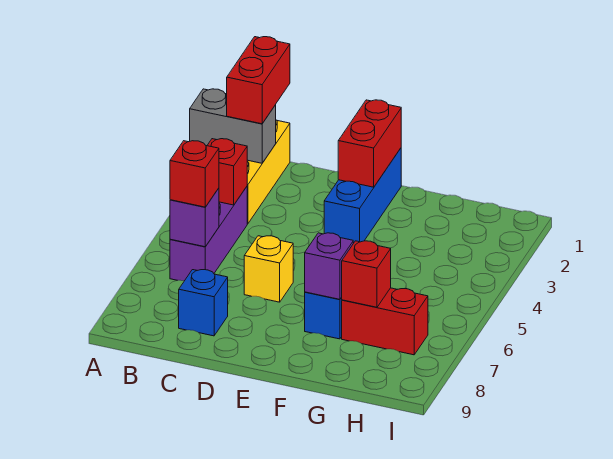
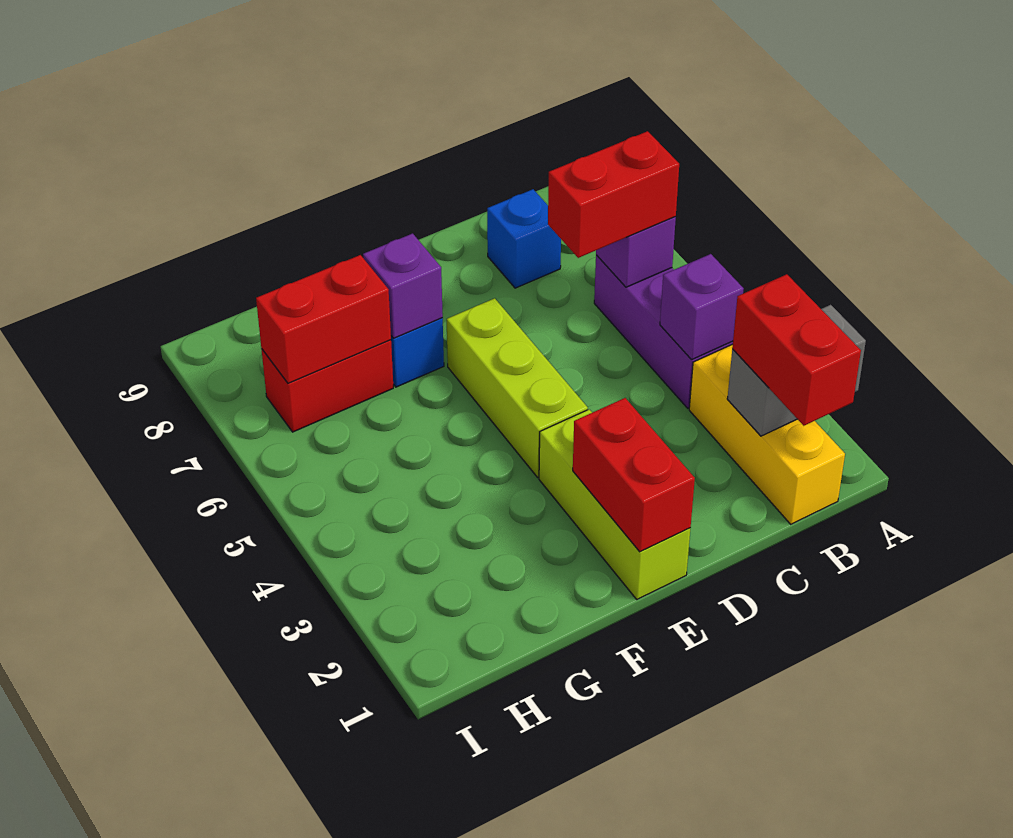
red 1x1 brick [207,139,247,205] -> purple 1x1 brick [660,254,744,359]
red 1x1 brick [170,141,219,207] -> red 1x2 brick [548,131,679,258]
yellow 1x1 brick [244,236,293,302] -> none
blue 1x3 brick [324,148,401,243] -> lime 1x3 brick [539,409,690,599]
none -> lime 1x3 brick [447,298,588,477]
red 1x1 brick [341,241,391,307] -> red 1x2 brick [256,255,391,383]

